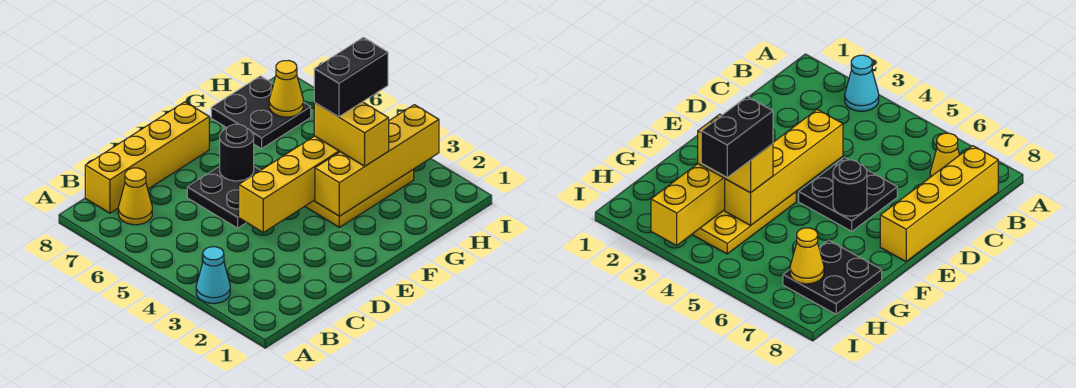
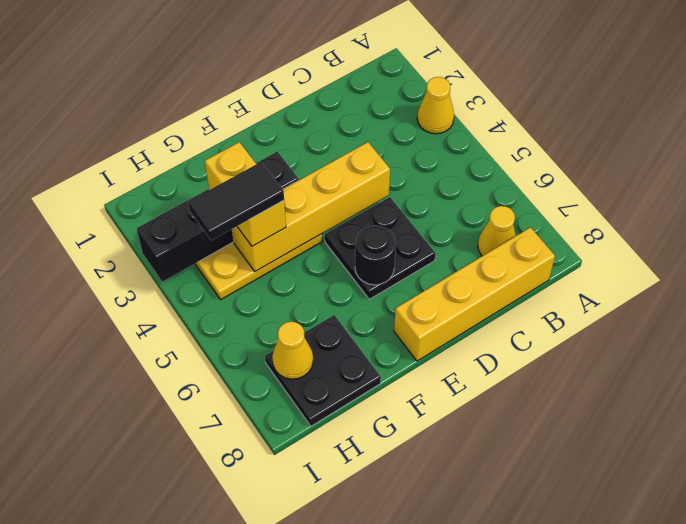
cyan 1x1 cone [196,247,230,303] -> yellow 1x1 cone [417,77,454,134]
yellow 1x4 brick [315,105,439,216] -> black 1x4 brick [137,152,299,282]
black 1x2 brick [314,37,388,117] -> black 1x2 tile [188,162,284,240]

